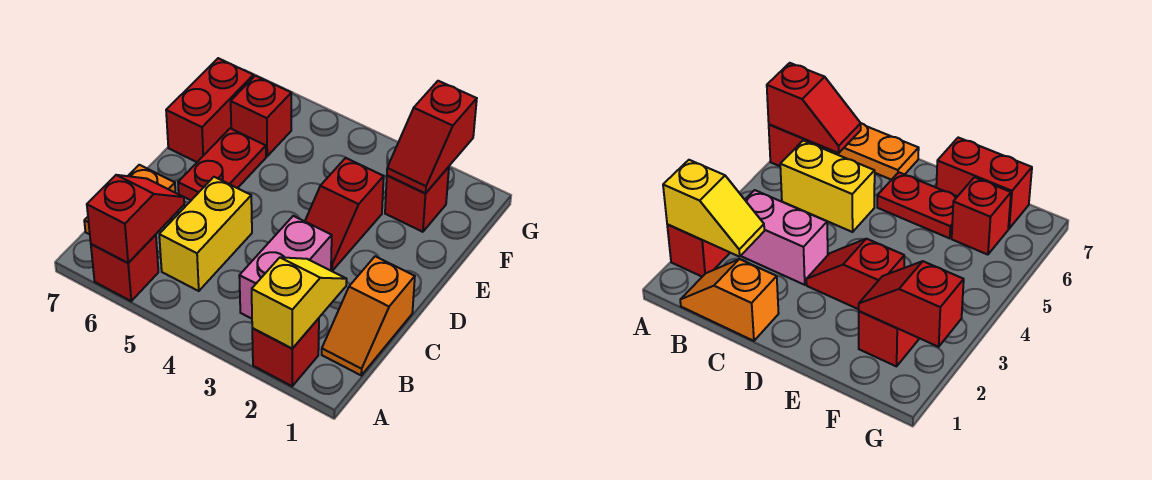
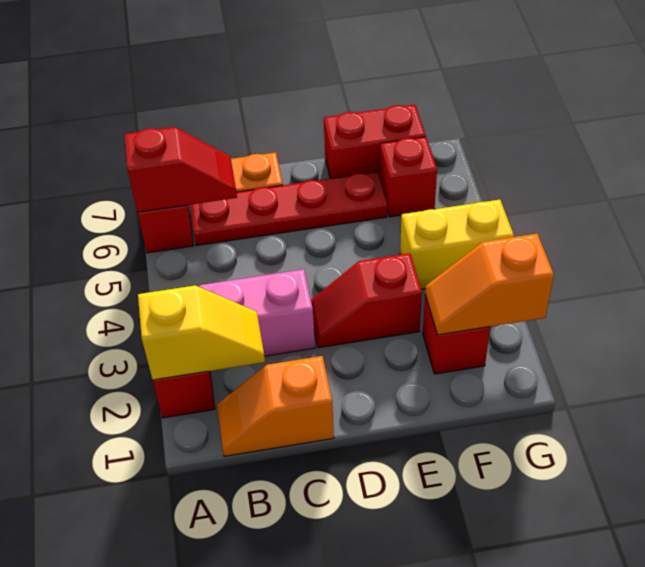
yellow 1x2 brick [159,177,252,291] -> yellow 1x2 brick moved to [400,200,514,289]
red 1x2 plate [178,128,266,200] -> red 1x4 plate [190,172,387,246]
red 1x2 slope [387,81,477,194] -> orange 1x2 slope [425,234,554,335]

